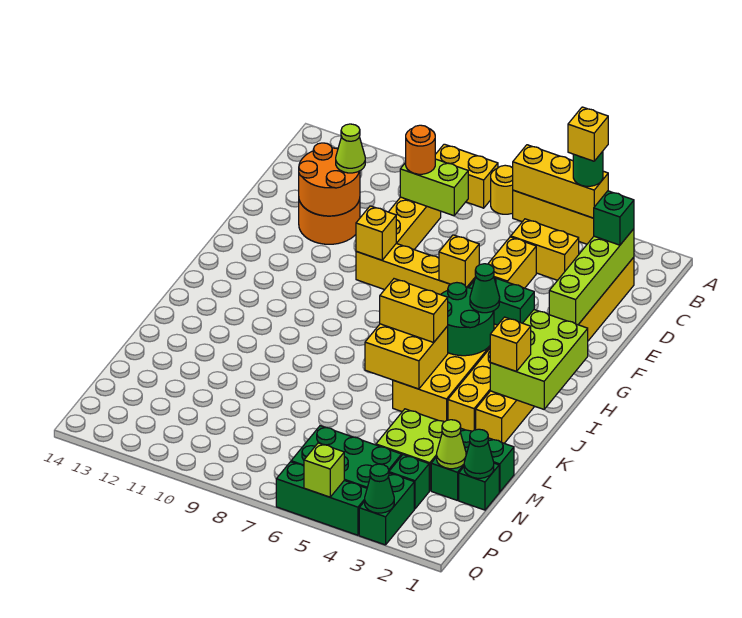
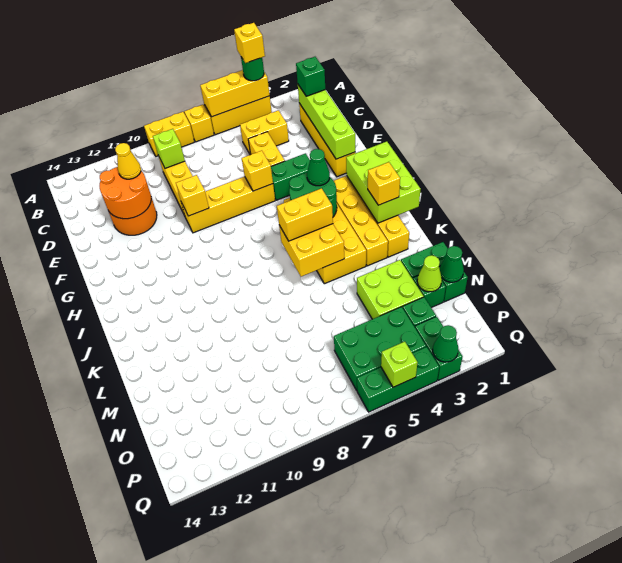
yellow 1x1 round brick [491,165,513,214] -> yellow 1x1 brick [184,105,214,142]
lime 1x2 brick [400,159,468,216] -> lime 1x1 brick [153,129,185,168]
orange 1x1 round brick [406,125,435,174] -> none
lime 1x1 cone [336,124,365,173] -> yellow 1x1 cone [115,143,141,179]

